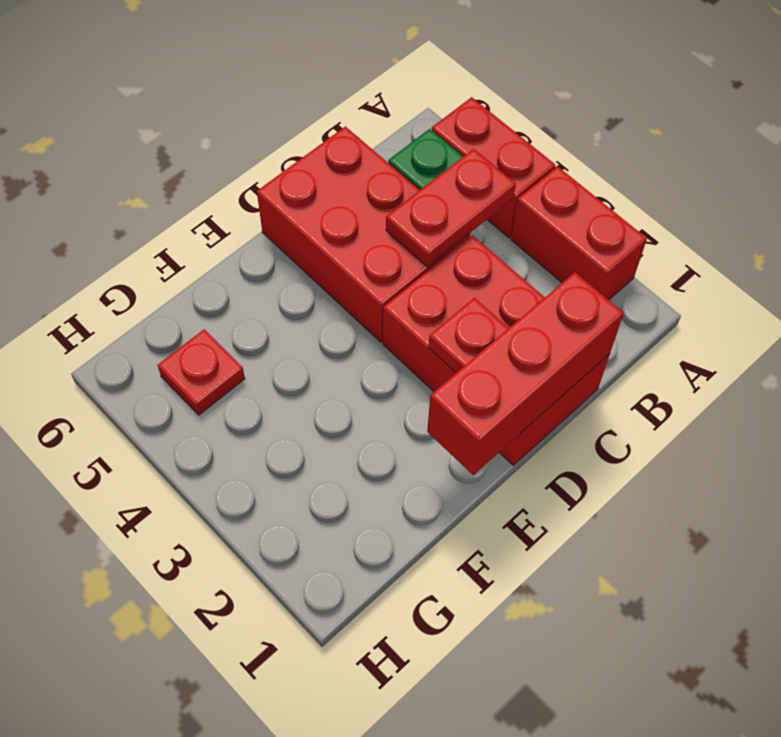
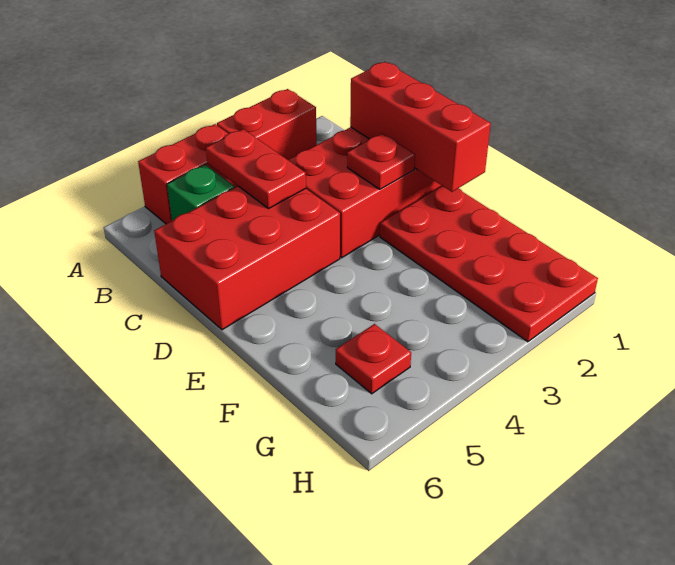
none -> red 2x4 plate [380,186,598,342]

